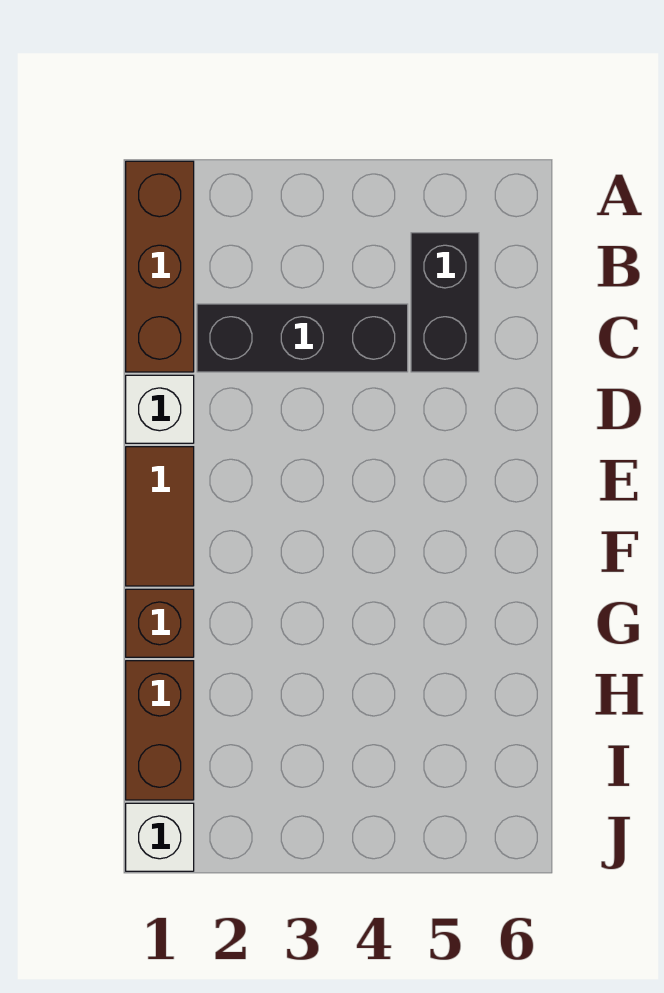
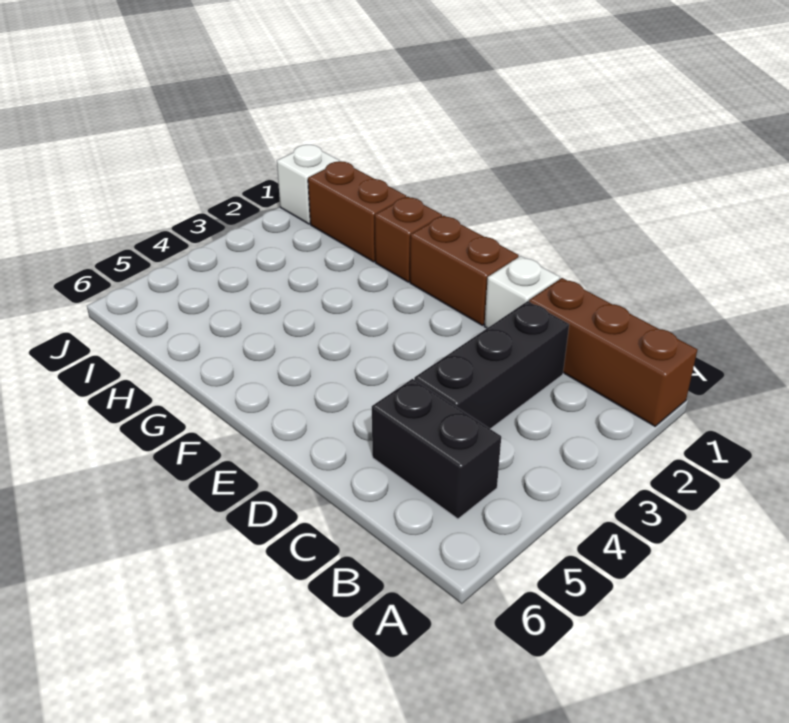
brown 1x2 tile [126,447,194,586] -> brown 1x2 brick [410,215,519,325]

